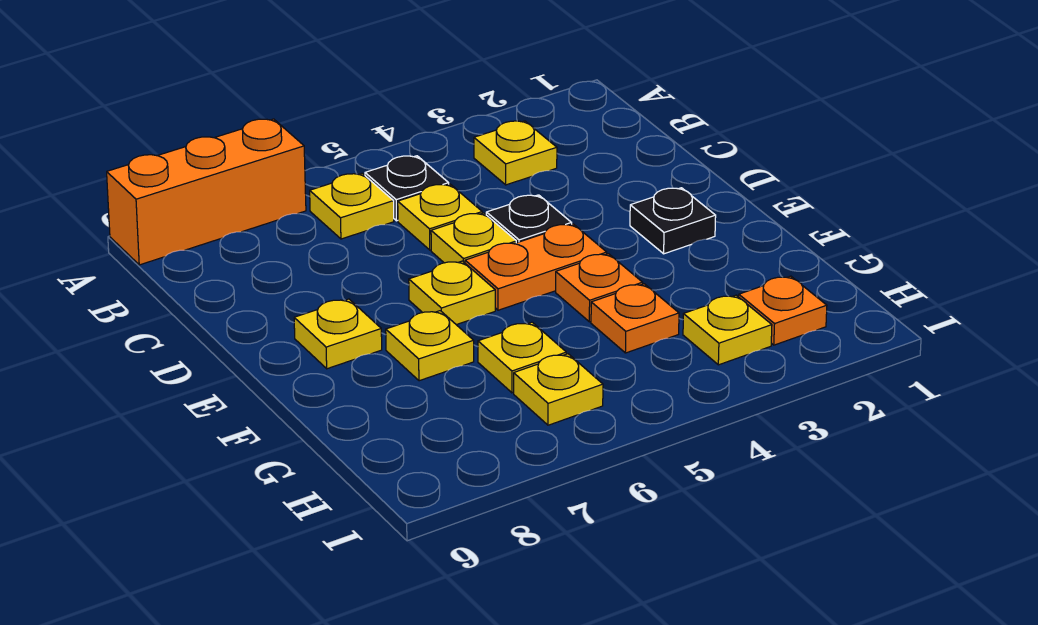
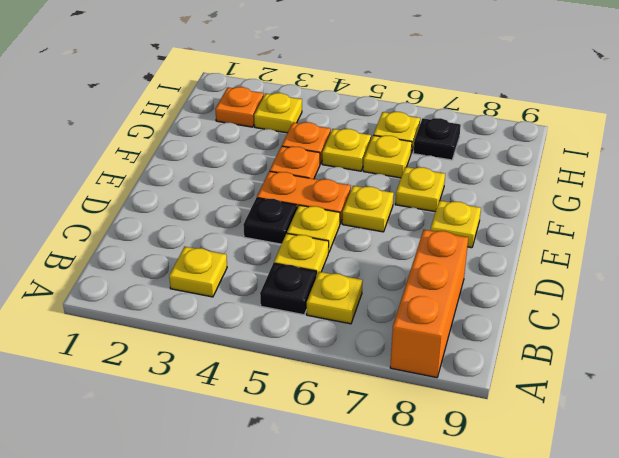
orange 1x3 brick [107,119,306,265] -> orange 1x3 brick turned to [390,230,468,378]
black 1x1 plate [630,188,716,254] -> black 1x1 plate moved to [413,118,461,160]
none -> yellow 1x1 plate [322,129,371,171]

